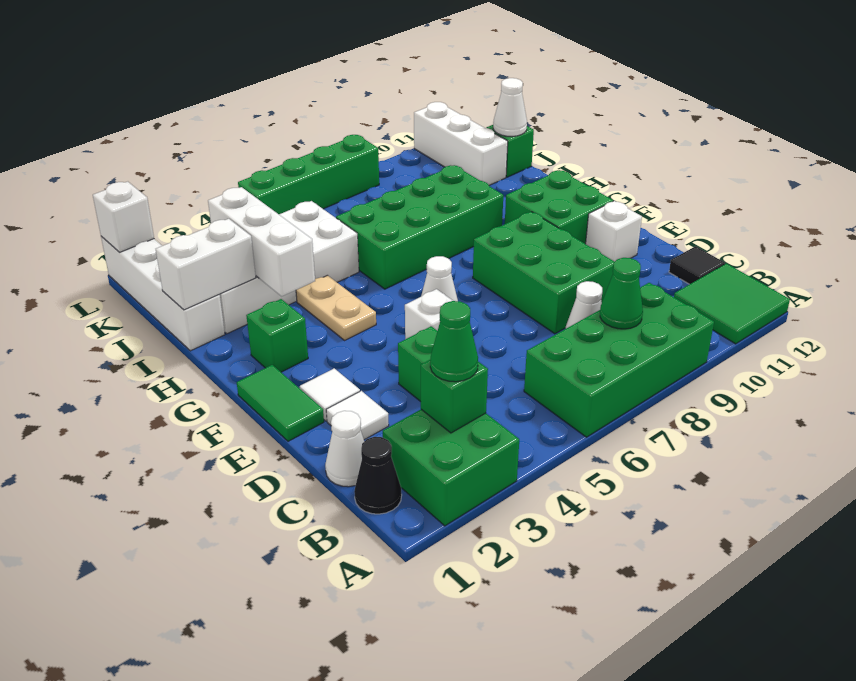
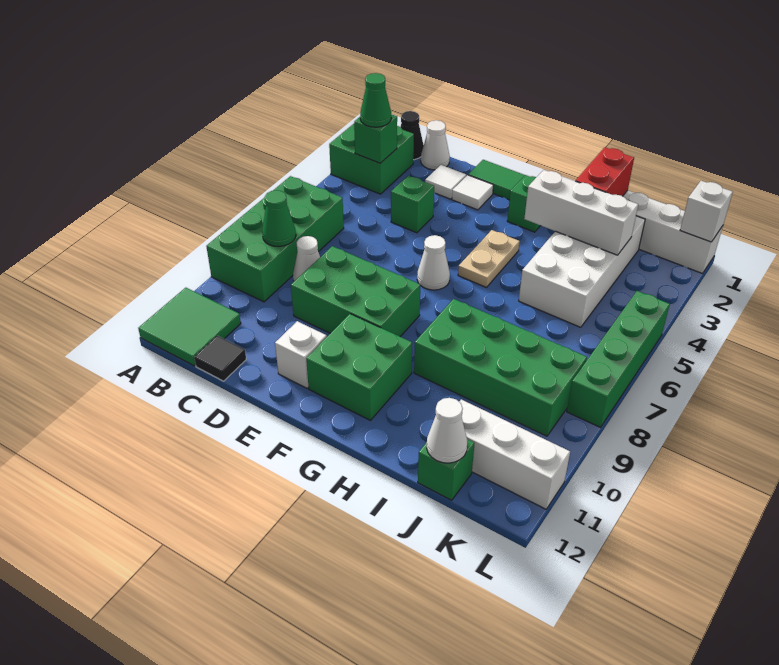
white 1x1 brick [405,289,453,339] -> none
tan 1x2 plate [296,275,376,340] -> tan 1x2 plate turned to [458,230,520,287]
green 2x4 brick [336,165,503,289] -> green 2x4 brick turned to [414,299,587,436]
white 1x2 brick [156,219,256,310] -> red 1x2 brick [576,147,634,196]

